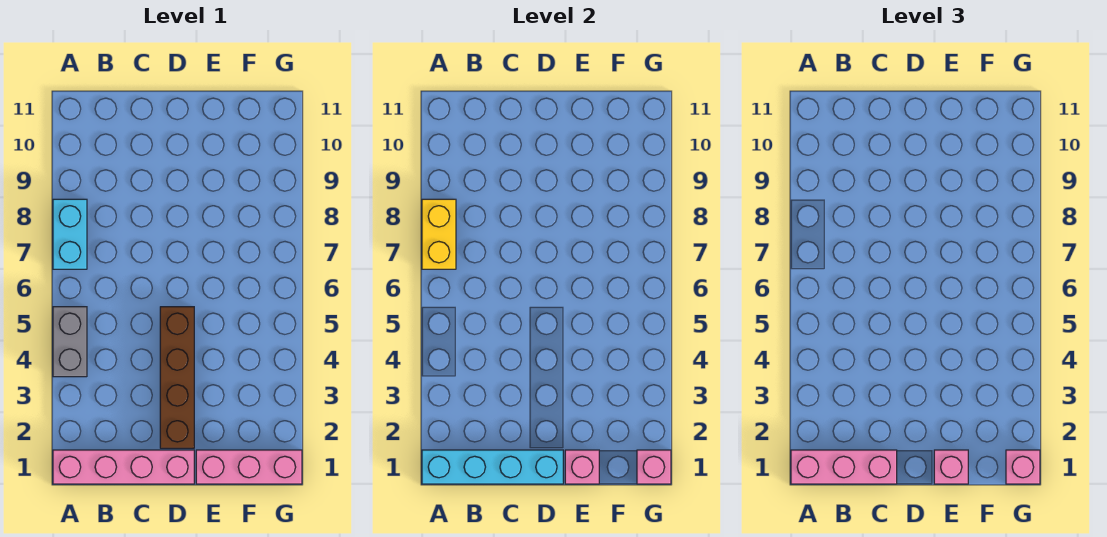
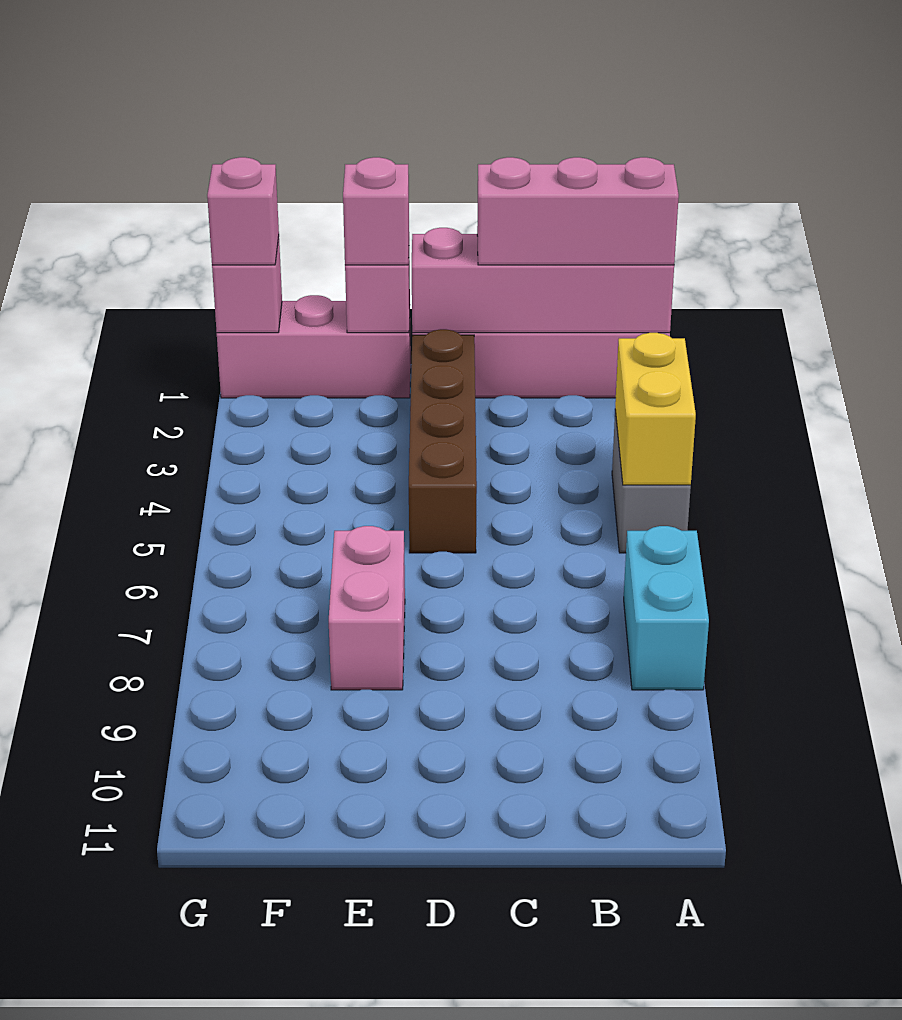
cyan 1x4 brick [422,450,563,484] -> pink 1x4 brick [412,228,674,333]
yellow 1x2 brick [422,199,456,269] -> yellow 1x2 brick moved to [615,333,696,485]
none -> pink 1x2 brick [329,526,405,690]

